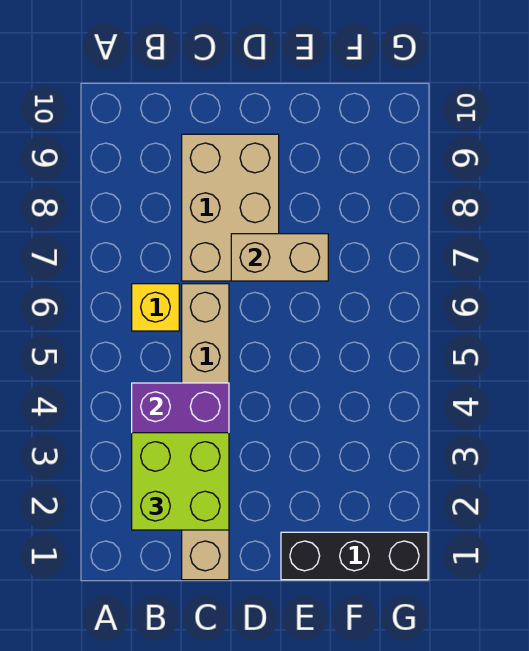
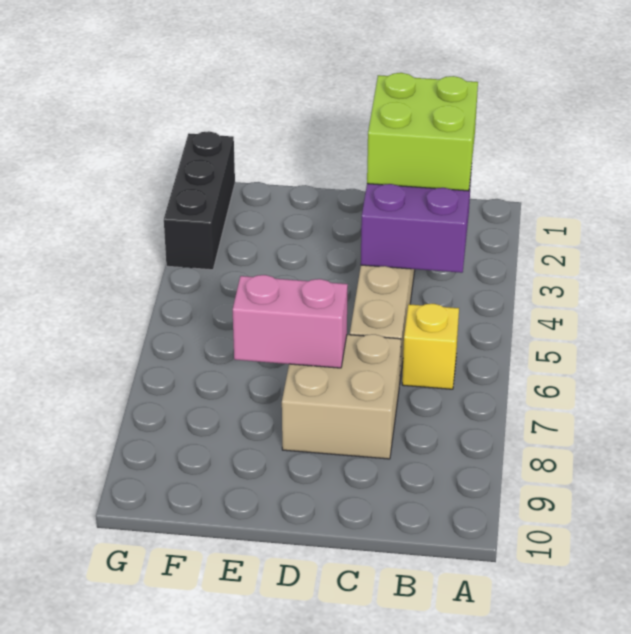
tan 2x3 brick [182,134,279,281] -> tan 2x2 brick [282,334,401,459]
tan 1x2 brick [231,234,328,281] -> pink 1x2 brick [233,275,348,368]
black 1x3 brick [281,532,428,580] -> black 1x3 brick turned to [164,131,235,270]

